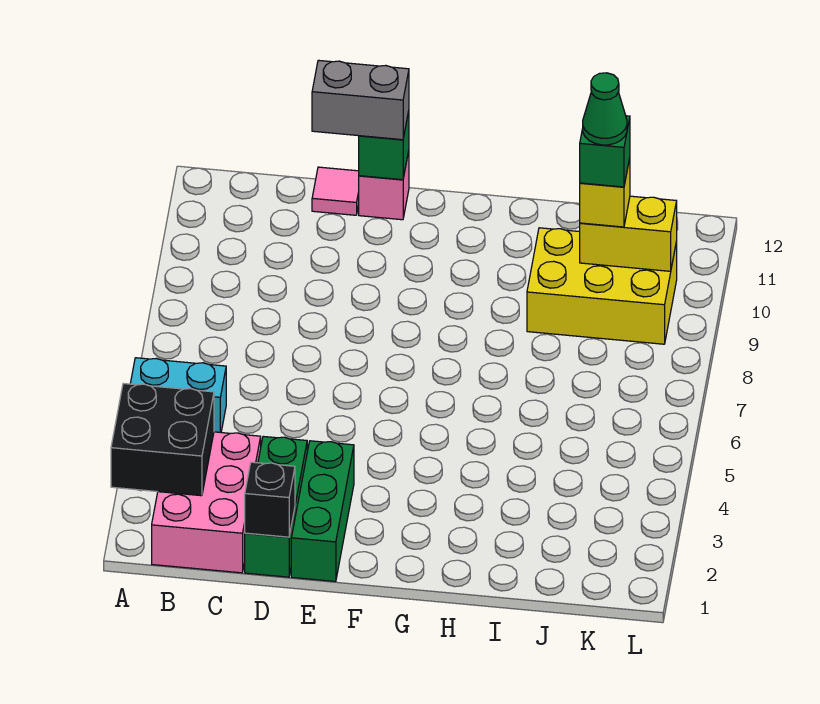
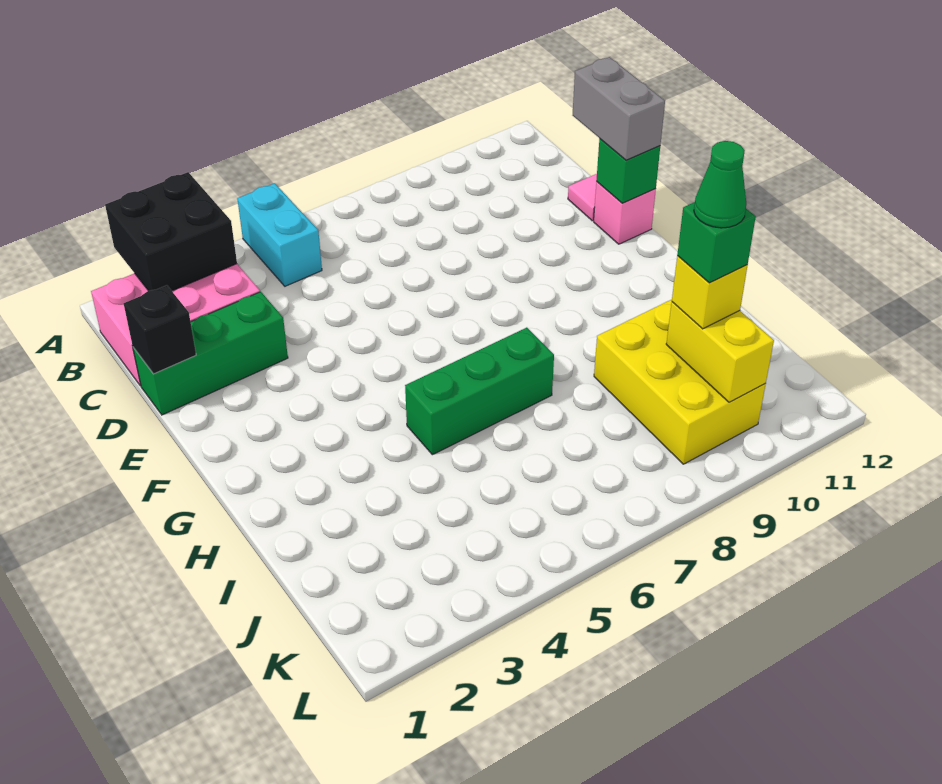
green 1x3 brick [291,441,354,582] -> green 1x3 brick moved to [405,328,554,455]

